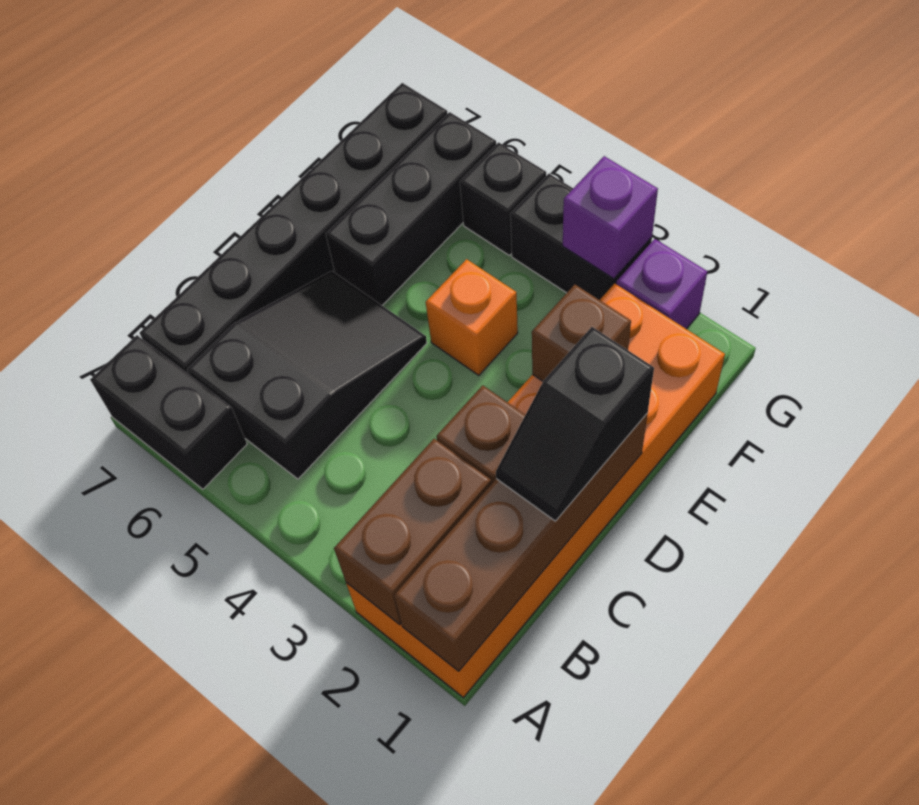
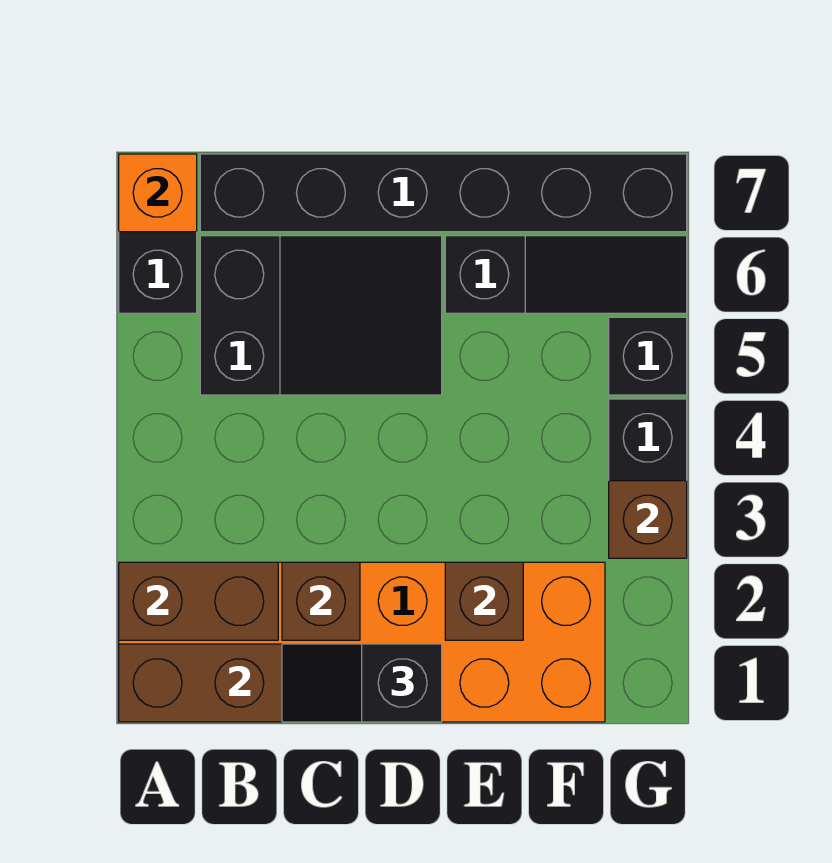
orange 1x1 brick [426,259,518,375] -> orange 1x1 brick moved to [119,154,197,232]
black 1x3 brick [326,112,496,305] -> black 1x3 slope [445,236,687,313]
purple 1x1 brick [616,239,707,329] -> none
purple 1x1 brick [563,156,658,279] -> brown 1x1 brick [609,481,687,558]

